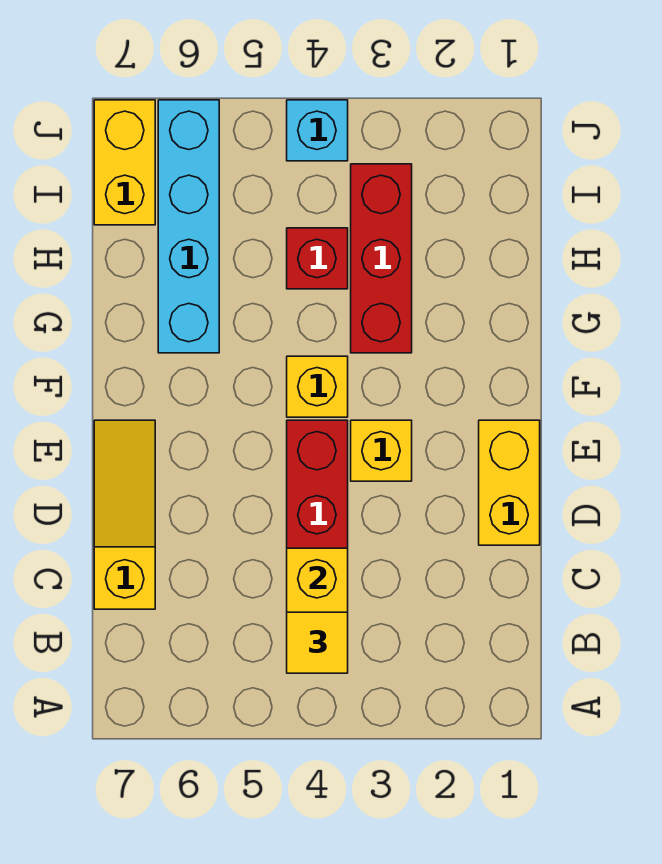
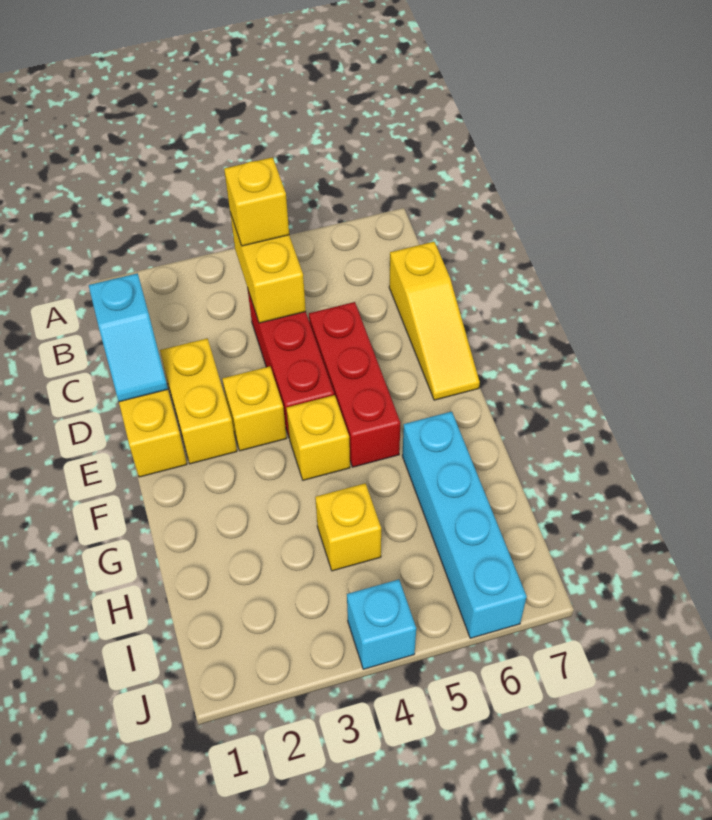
yellow 1x1 tile [287,612,348,673] -> yellow 1x1 brick [224,157,289,246]
none -> cyan 1x2 slope [89,273,168,402]
red 1x3 brick [351,164,412,353] -> red 1x3 brick moved to [309,302,400,467]
red 1x1 brick [287,228,348,289] -> yellow 1x1 brick [315,483,381,571]
yellow 1x2 brick [94,100,155,225] -> yellow 1x2 brick moved to [160,338,237,464]

